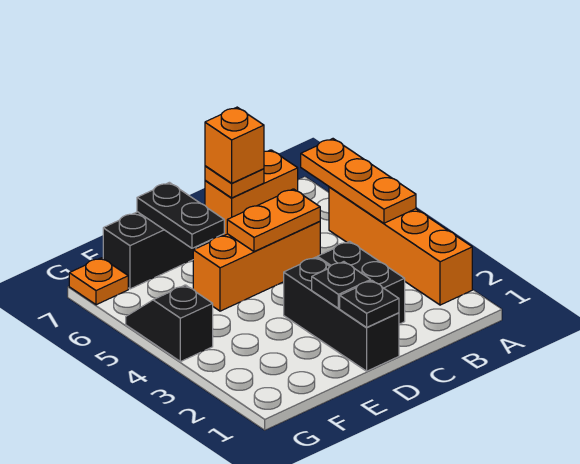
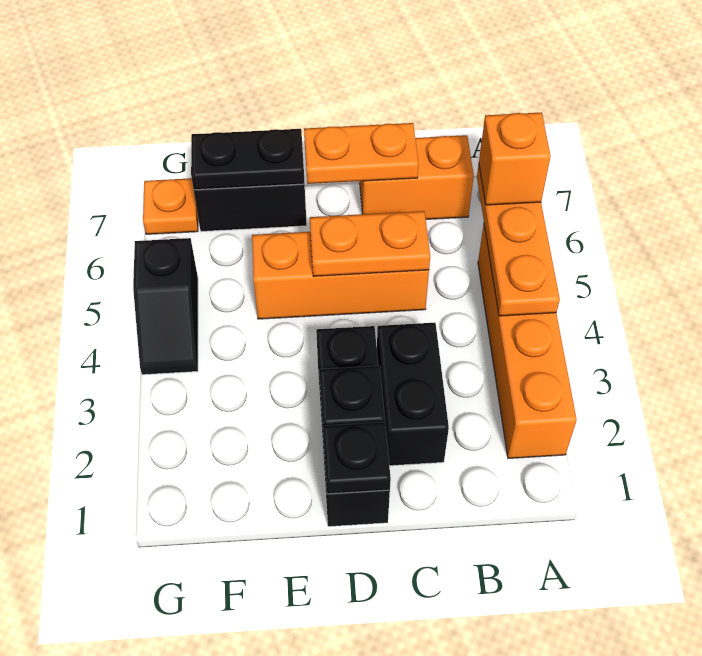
orange 1x1 plate [205,166,264,198] -> orange 1x2 plate [304,123,419,184]
orange 1x1 brick [205,107,264,183] -> orange 1x1 brick moved to [479,112,551,205]
black 1x2 plate [137,182,224,248] -> black 1x2 plate turned to [191,129,305,190]
black 1x2 slope [126,285,213,362] -> black 1x2 slope turned to [133,238,198,375]

